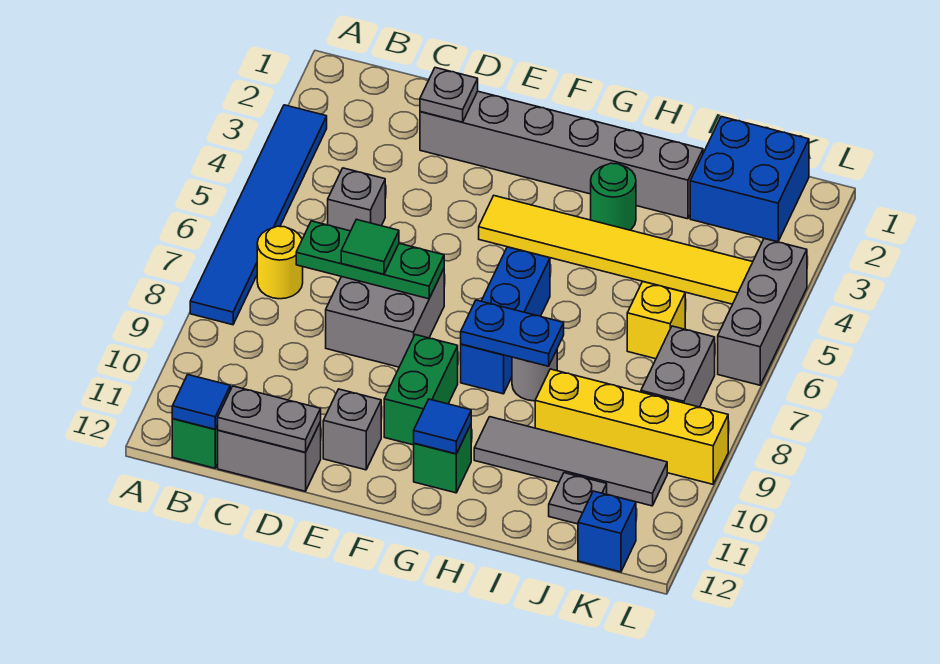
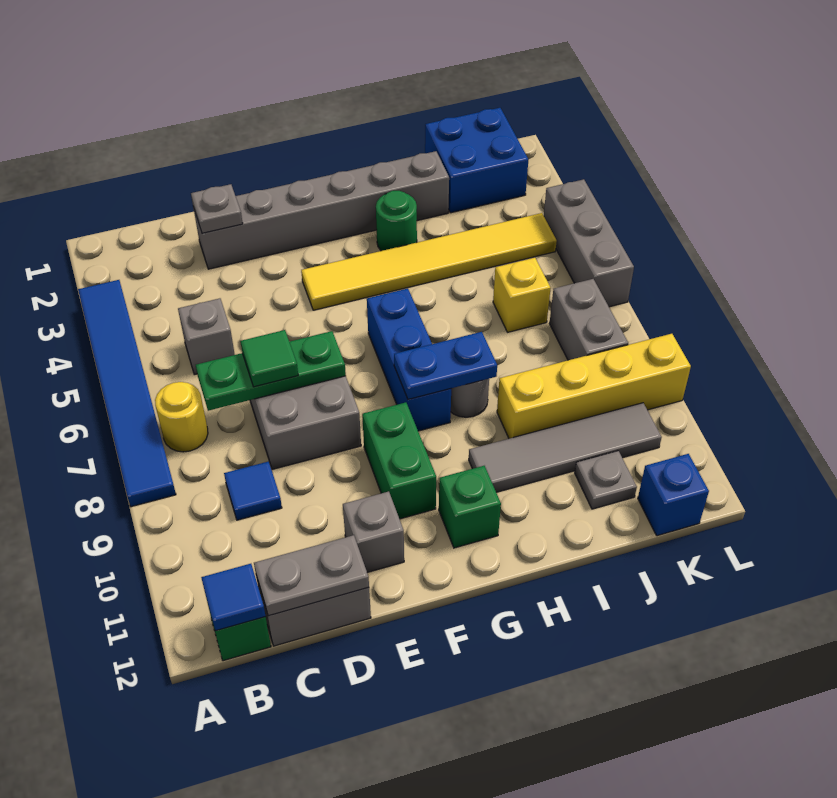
blue 1x1 tile [414,399,471,454] -> blue 1x1 tile moved to [224,461,282,520]

